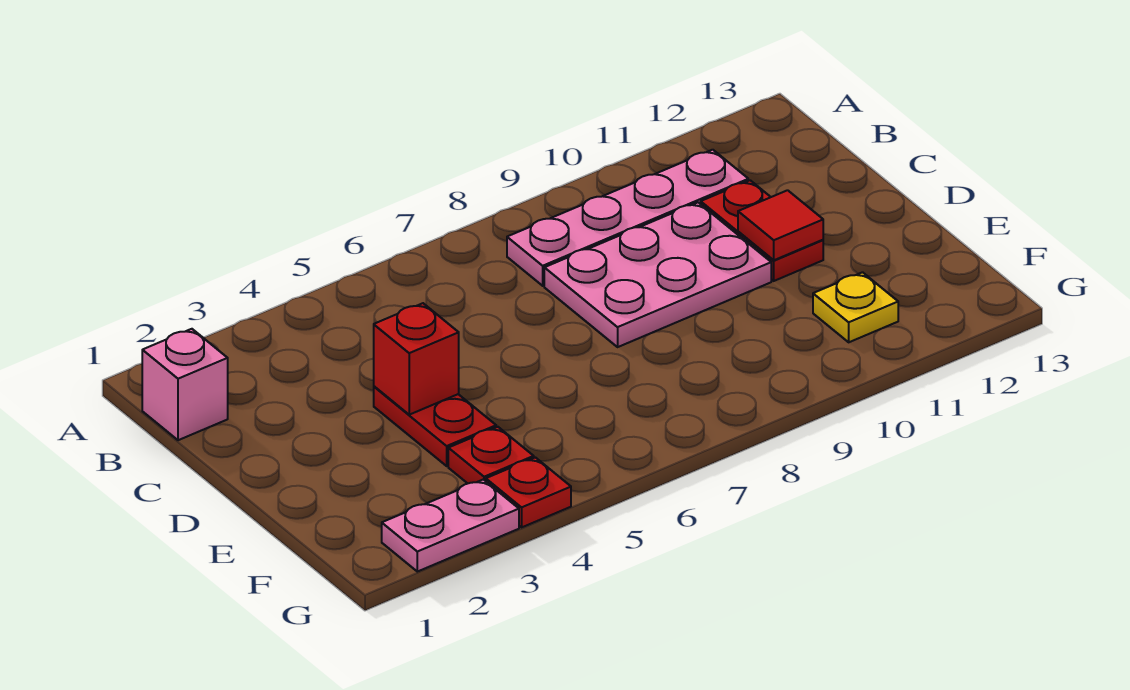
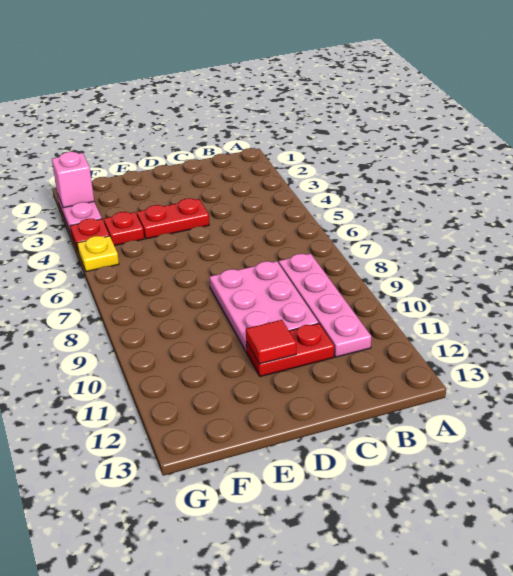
pink 1x1 brick [142,329,228,440] -> pink 1x1 brick moved to [52,152,94,208]
red 1x1 brick [374,303,459,415] -> none
yellow 1x1 plate [813,272,898,342] -> yellow 1x1 plate moved to [77,236,119,272]

